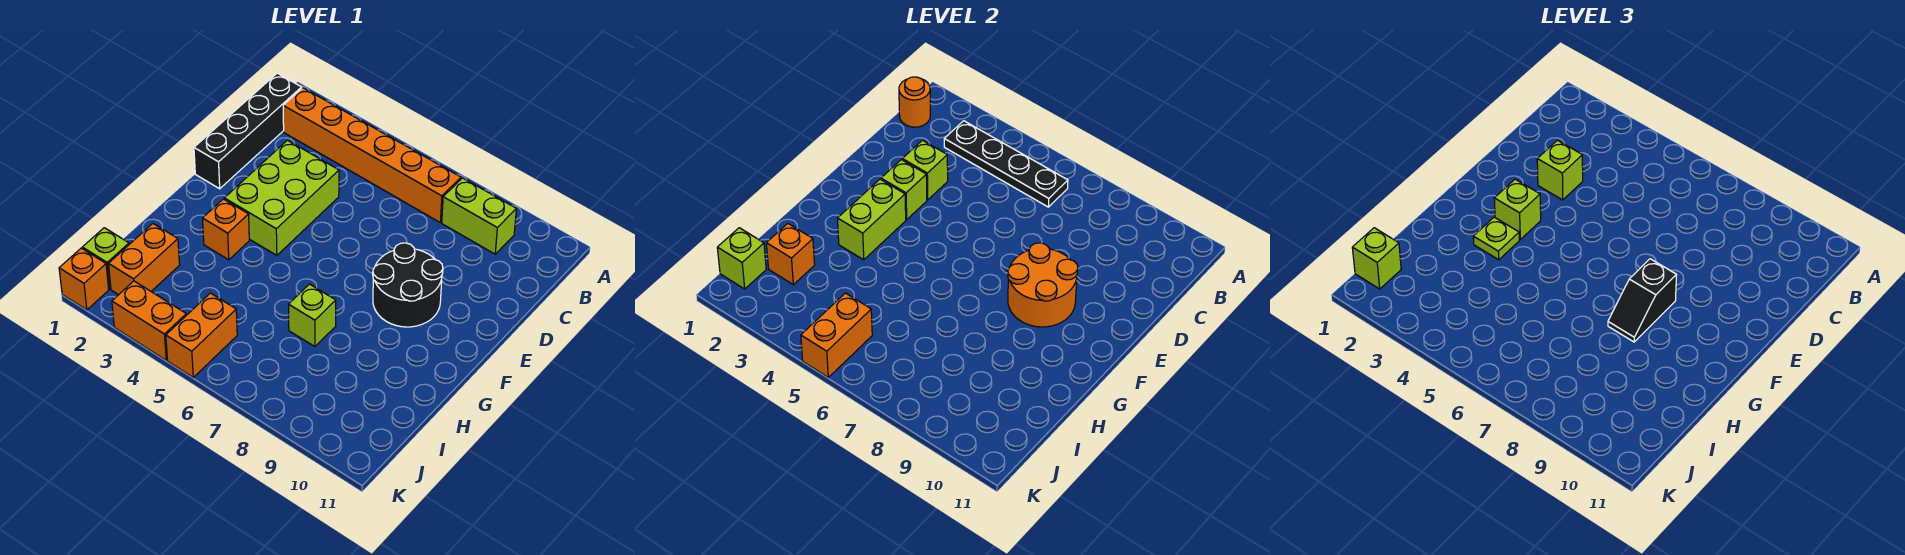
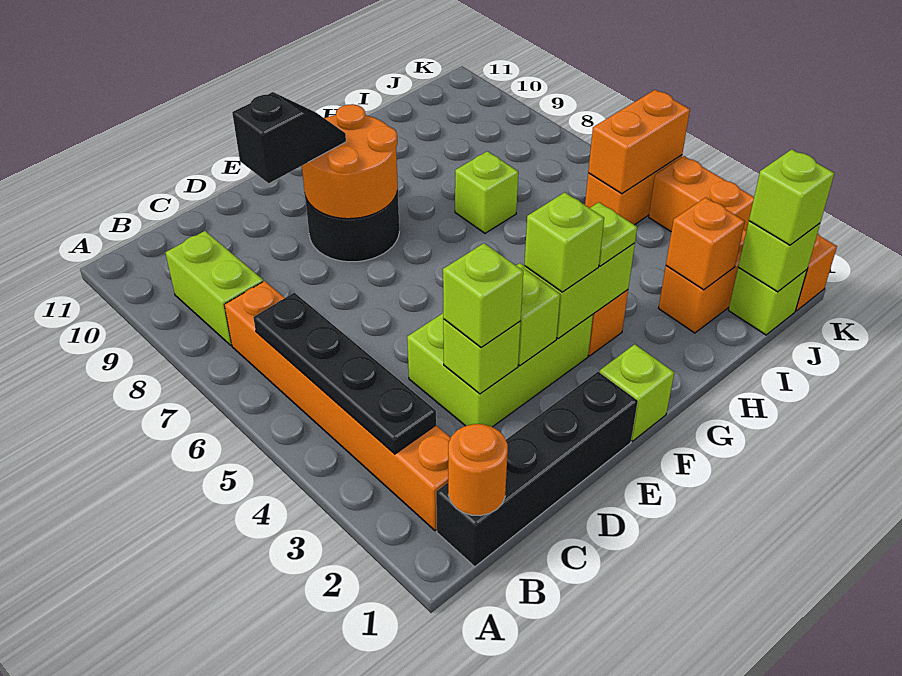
none -> lime 1x1 brick [600,344,674,441]
black 1x2 slope [1608,259,1677,342] -> black 1x2 slope moved to [232,92,346,183]

